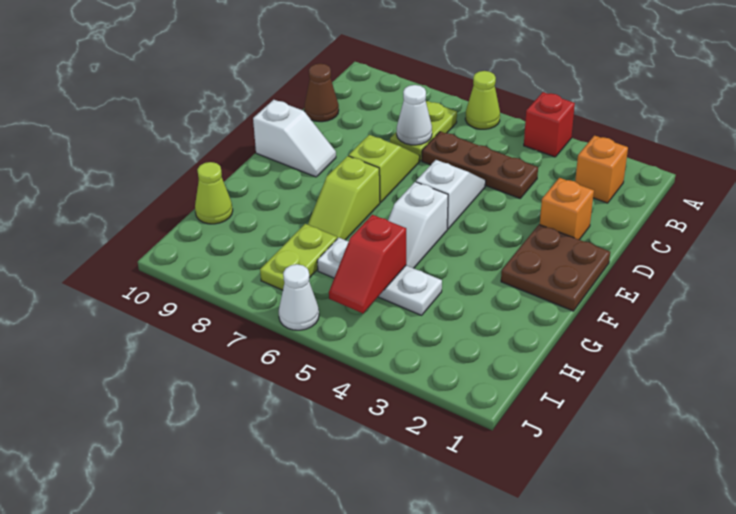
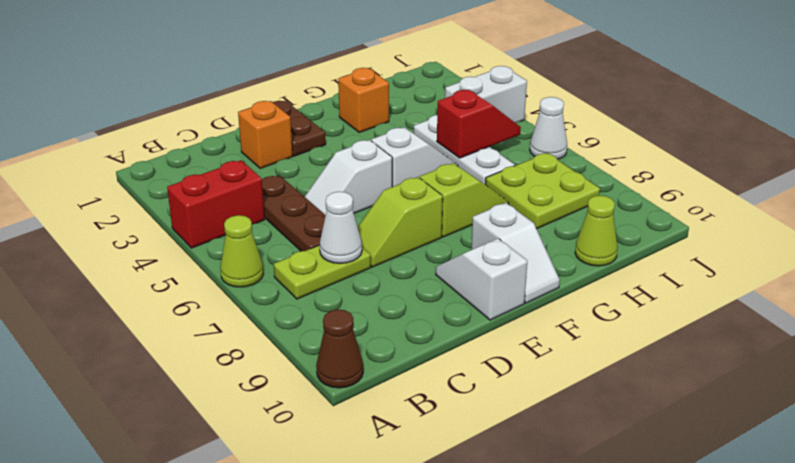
red 1x1 brick [524,92,575,157] -> red 1x2 brick [167,160,265,248]
orange 1x1 brick [575,136,628,203] -> orange 1x1 brick moved to [338,68,389,132]
brown 1x1 cone [304,64,339,122] -> brown 1x1 cone moved to [316,309,363,388]
brown 2x2 plate [501,224,610,311] -> brown 1x2 plate [273,101,326,156]
none -> white 1x2 slope [471,203,560,303]
lime 1x2 plate [260,224,337,290] -> lime 2x2 plate [486,153,600,228]
none -> white 1x2 brick [445,66,527,123]

